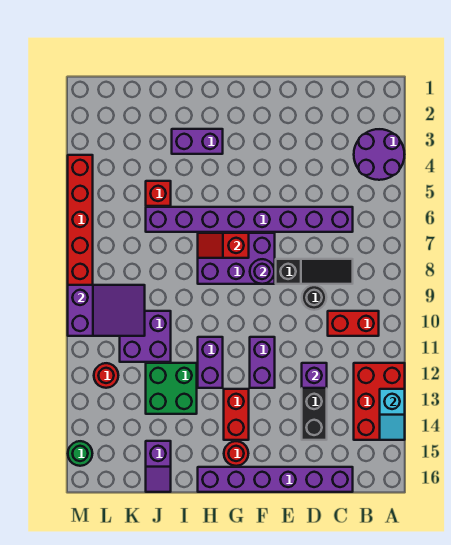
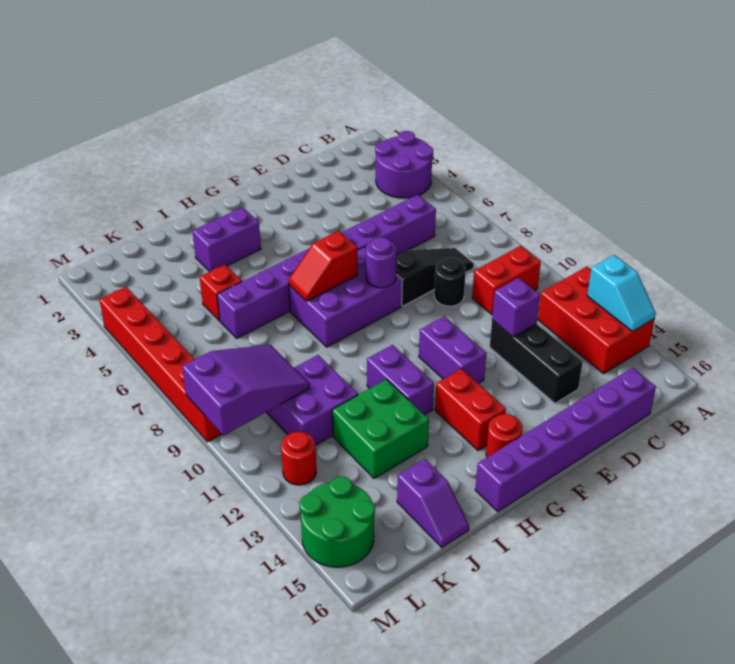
green 1x1 round brick [68,441,92,466] -> green 2x2 round brick [300,476,375,567]

